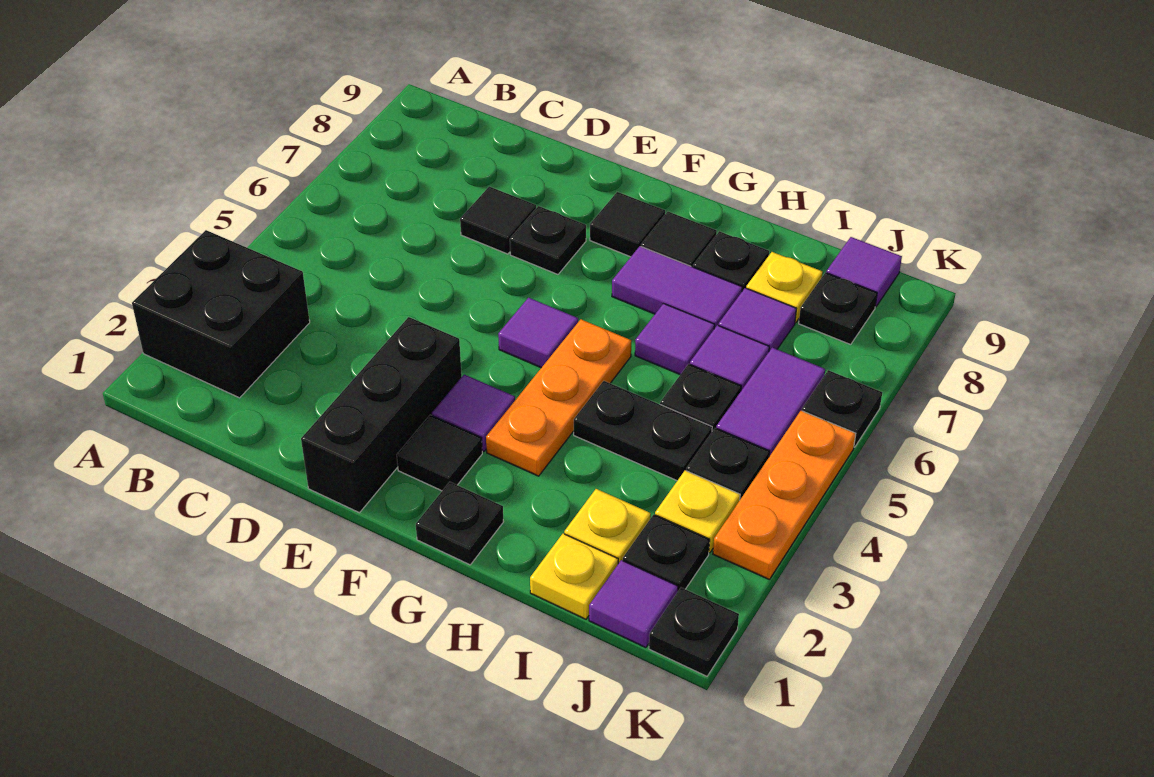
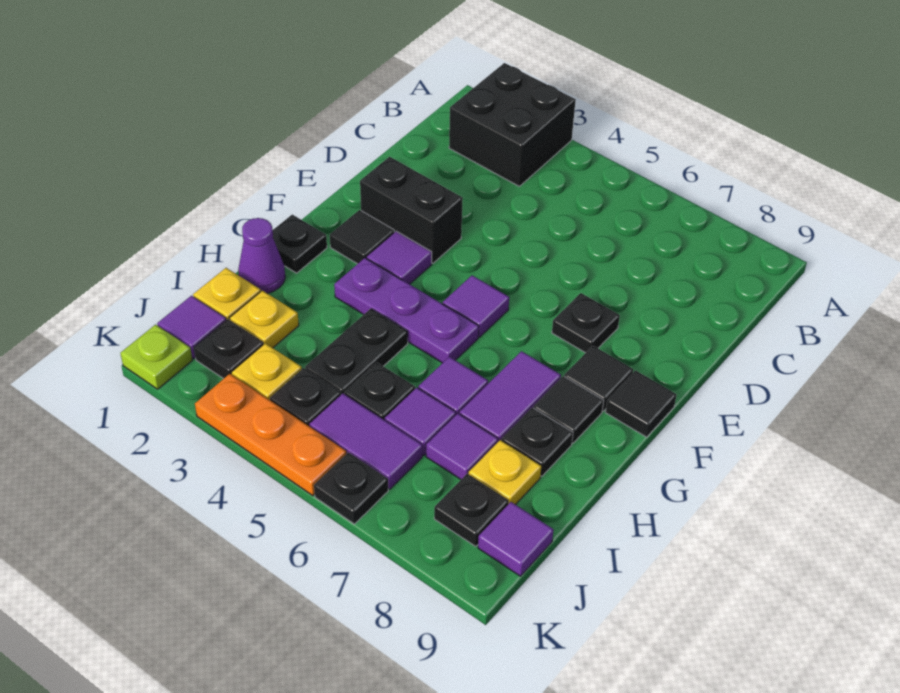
black 1x1 tile [460,186,536,254] -> black 1x1 tile moved to [606,370,677,437]
black 1x3 brick [301,317,462,513] -> black 1x2 brick [360,157,463,263]
orange 1x3 plate [486,319,631,476] -> purple 1x3 plate [334,258,479,363]
none -> purple 1x1 cone [238,218,285,293]
black 1x1 plate [649,588,739,676] -> lime 1x1 plate [120,325,192,389]

